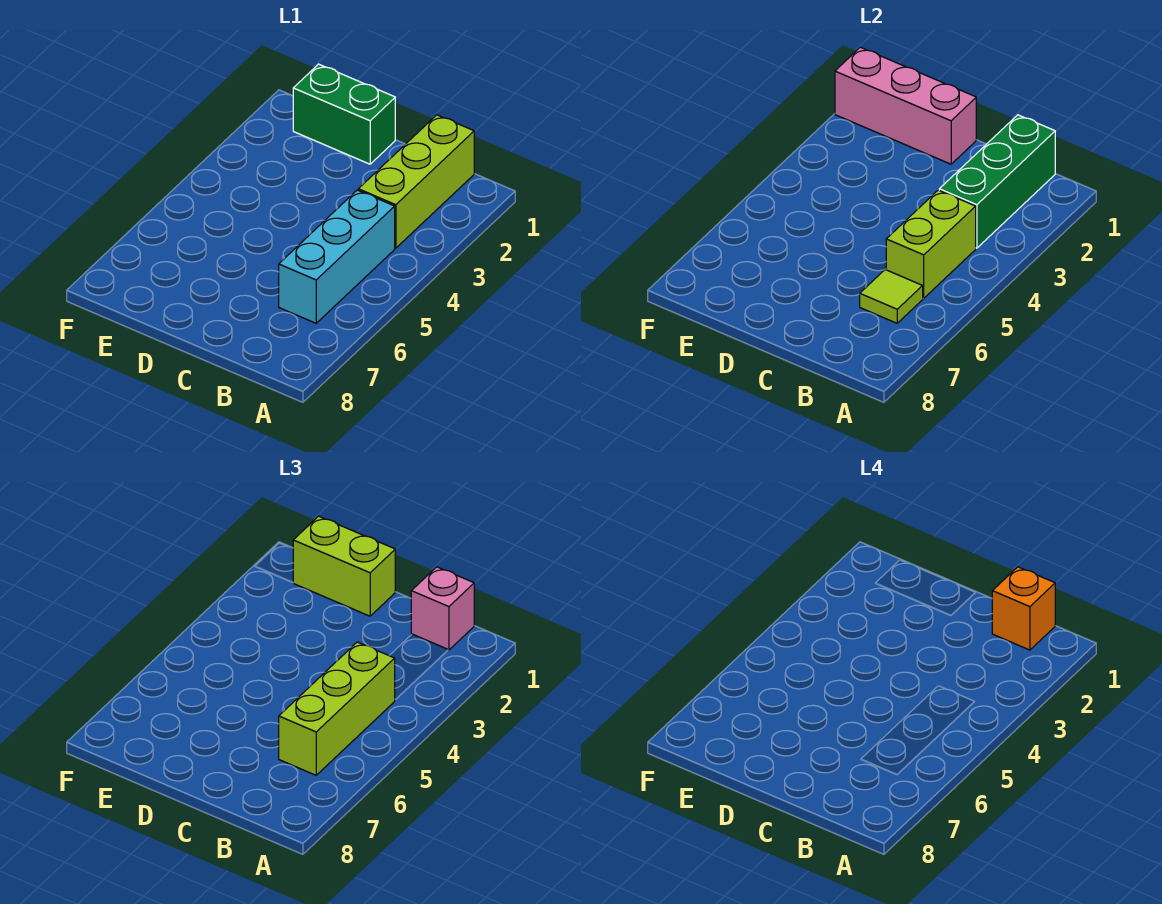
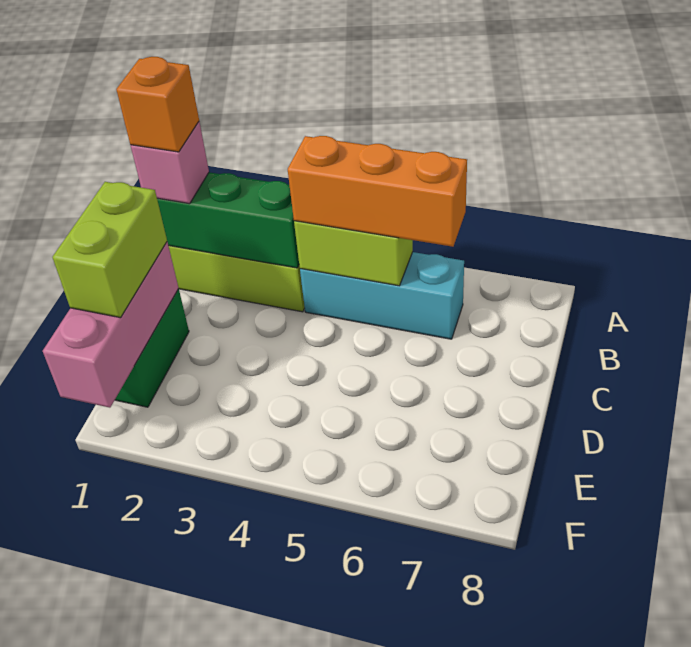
lime 1x3 brick [279,642,395,775] -> orange 1x3 brick [288,136,467,247]
lime 1x1 tile [860,269,923,323] -> none

